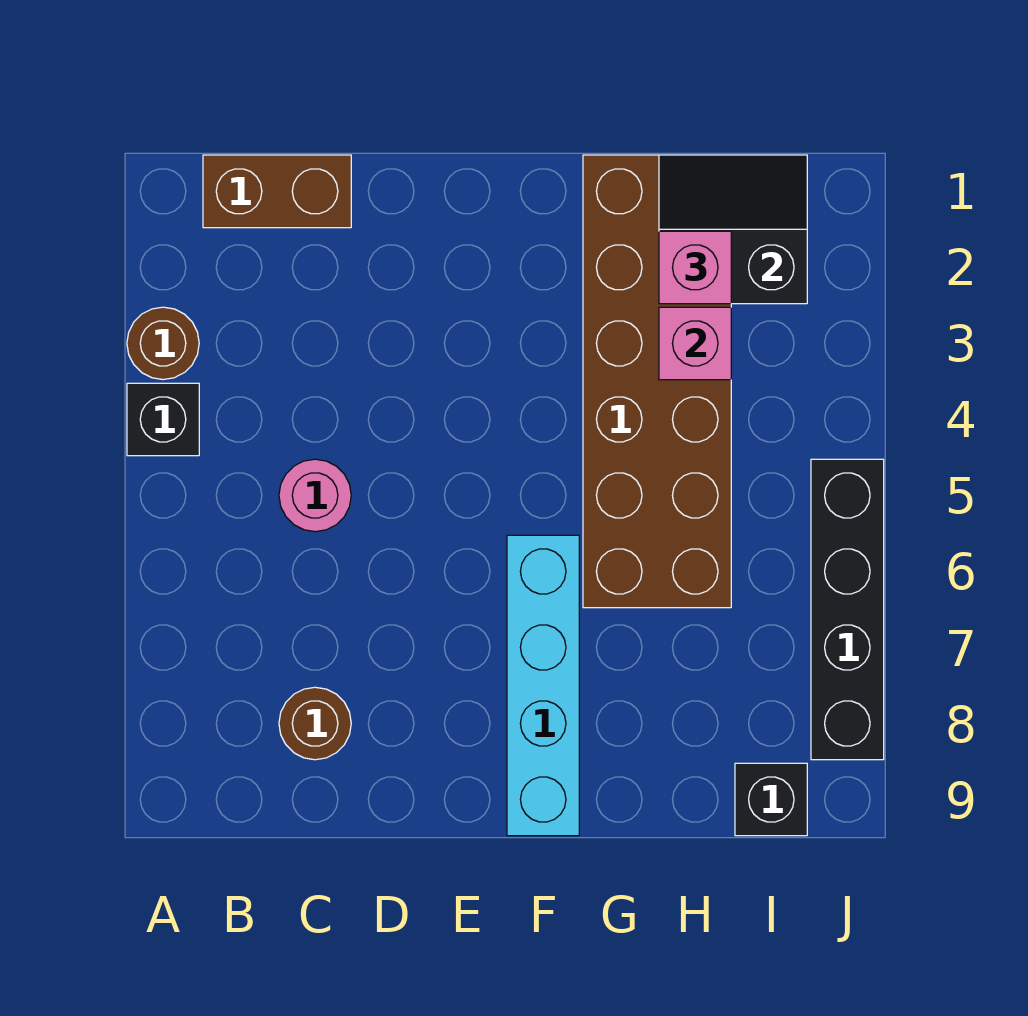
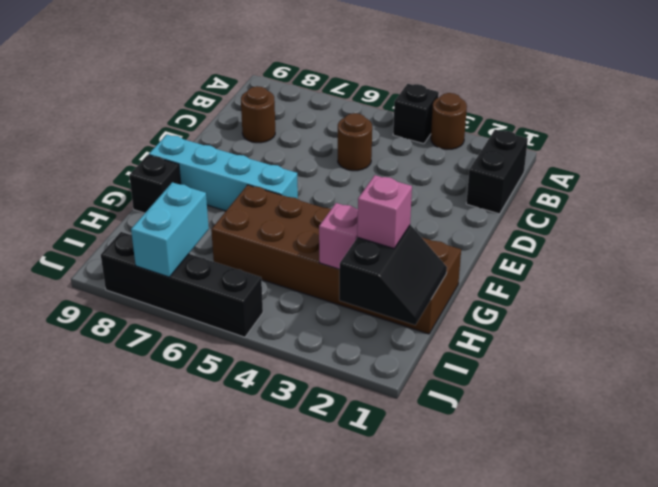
brown 1x2 brick [203,155,351,228] -> black 1x2 brick [466,130,528,214]
pink 1x1 round brick [279,459,351,532] -> brown 1x1 round brick [338,113,372,171]
none -> cyan 1x2 brick [131,182,209,277]
black 1x1 brick [735,763,807,836] -> black 1x1 brick moved to [129,155,181,213]

